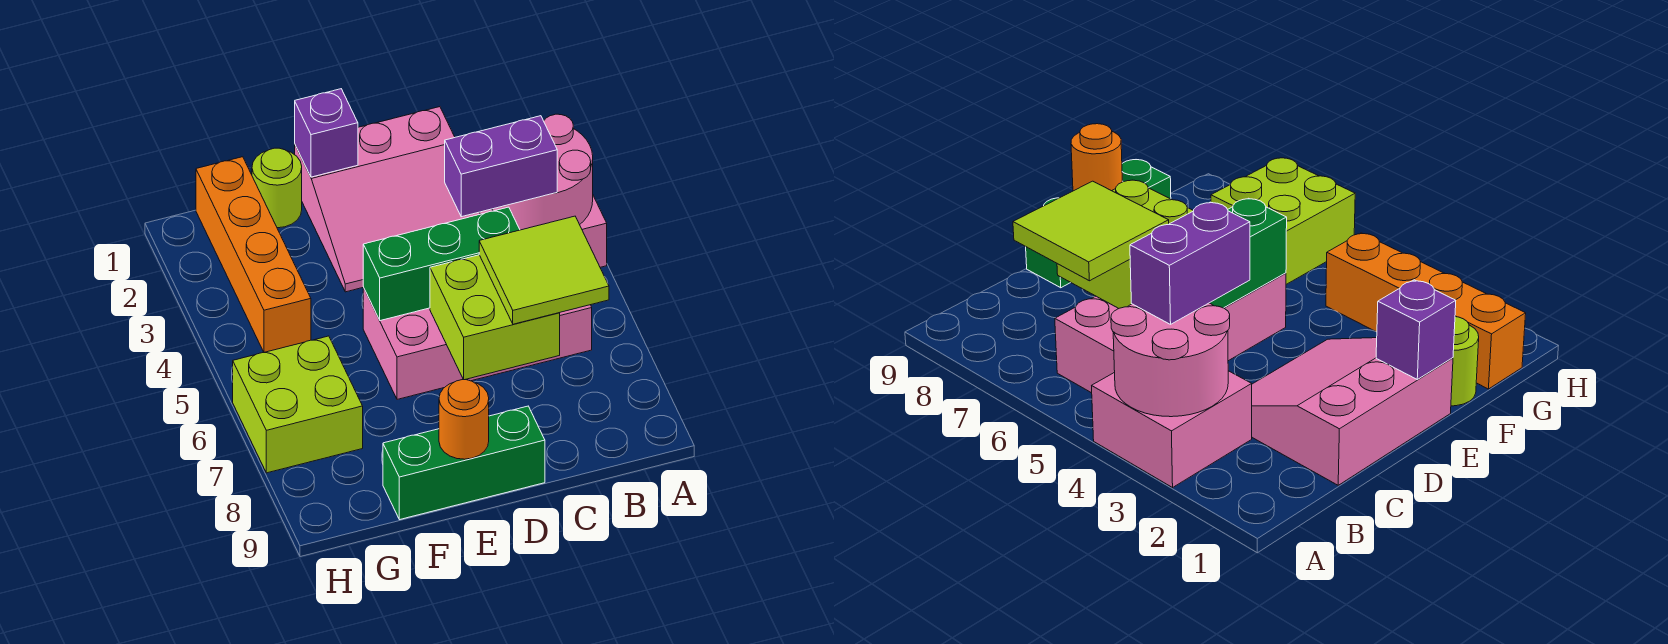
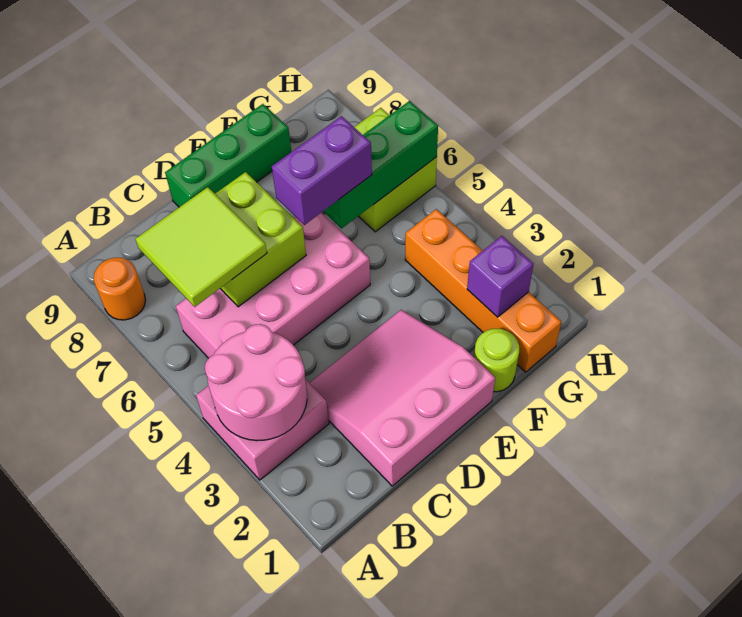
purple 1x2 brick [445,116,557,217] -> purple 1x2 brick moved to [272,116,372,225]
green 1x3 brick [363,207,520,321] -> green 1x3 brick moved to [323,101,438,229]
purple 1x1 brick [295,89,358,177] -> purple 1x1 brick moved to [467,236,534,317]
orange 1x1 round brick [439,380,489,459] -> orange 1x1 round brick moved to [94,258,145,320]

